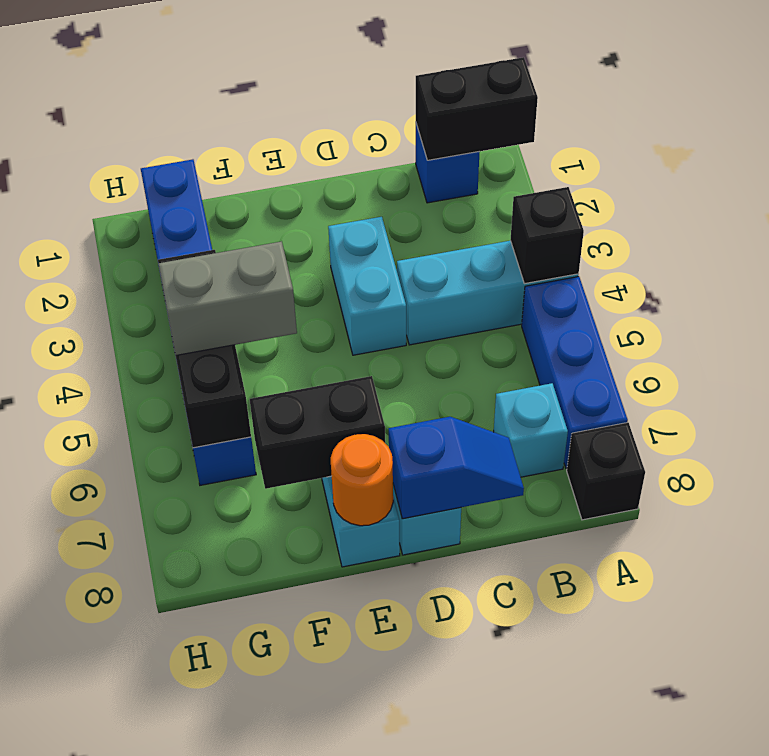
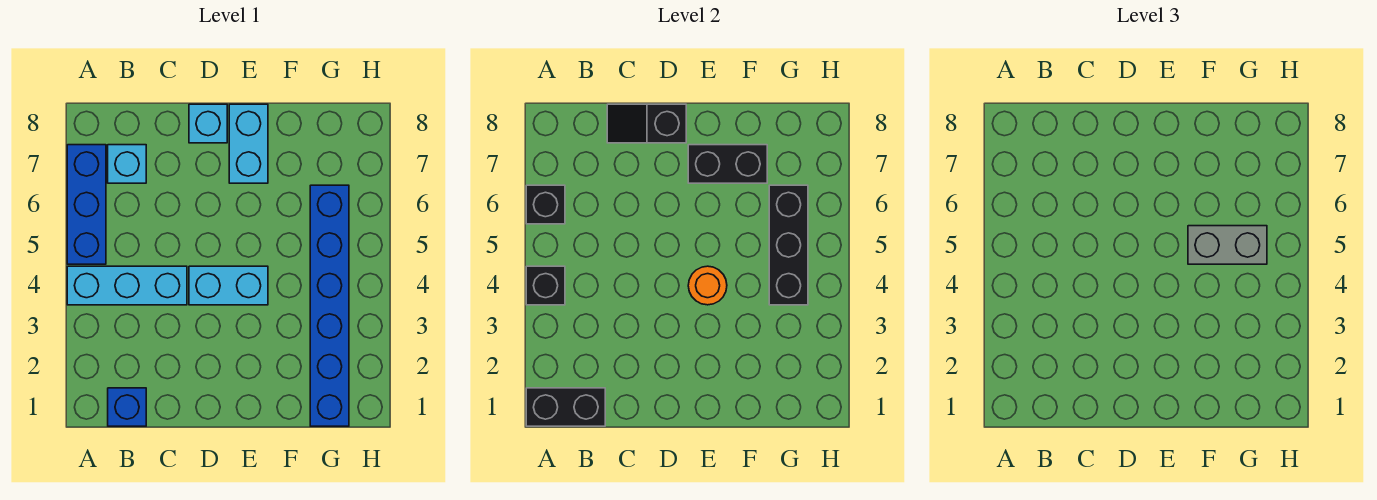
black 1x1 brick [567,423,645,520] -> black 1x1 brick moved to [526,185,565,224]
blue 1x2 slope [389,417,524,519] -> black 1x2 slope [607,104,686,143]
cyan 1x2 brick [328,217,406,355] -> cyan 1x2 brick turned to [189,266,268,305]
orange 1x1 round brick [331,434,393,526] -> orange 1x1 round brick moved to [688,266,727,305]

